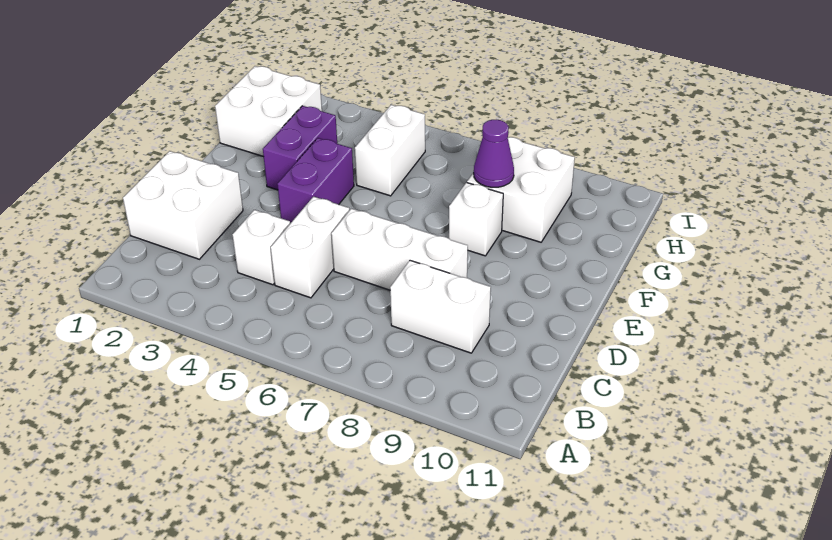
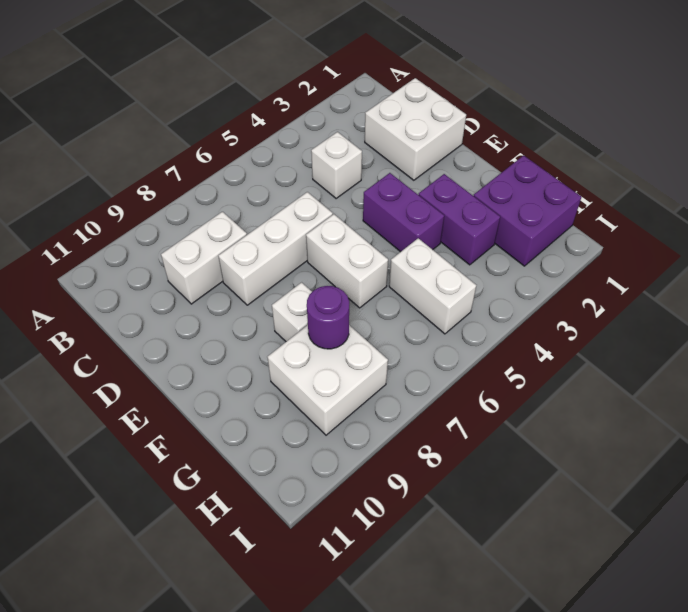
white 1x2 brick [271,197,350,298] -> white 1x2 brick moved to [306,214,388,308]
white 2x2 brick [215,66,322,157] -> purple 2x2 brick [474,155,581,266]
purple 1x1 cone [474,120,514,187] -> purple 1x1 round brick [307,286,349,349]

